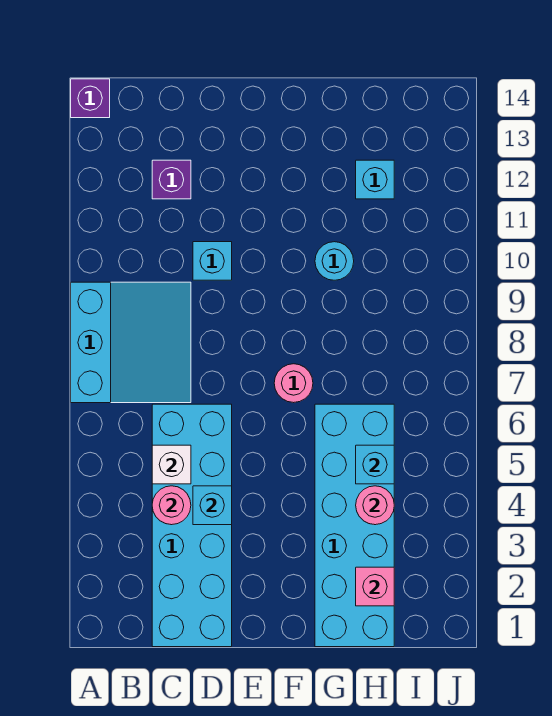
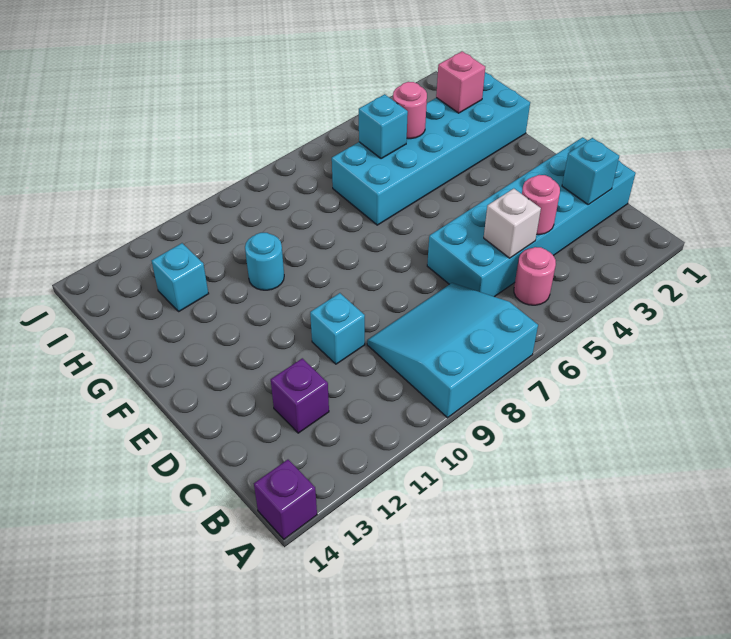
cyan 1x1 brick [193,486,232,525] -> cyan 1x1 brick moved to [562,138,619,205]
pink 1x1 round brick [274,364,313,403] -> pink 1x1 round brick moved to [514,247,556,305]

